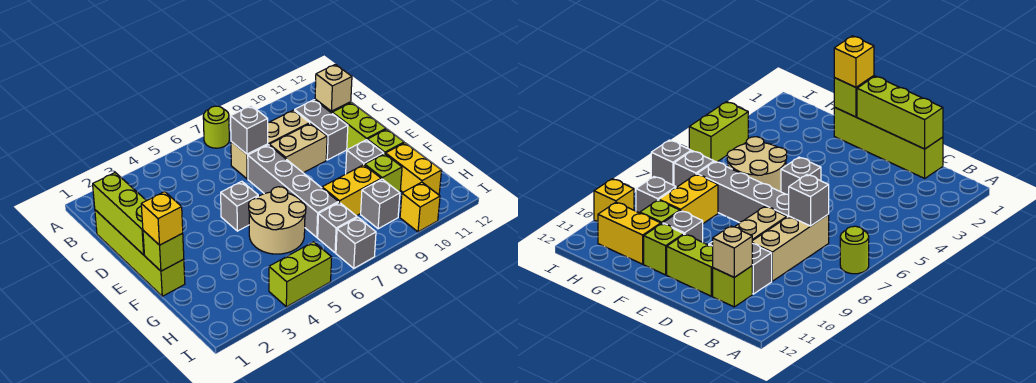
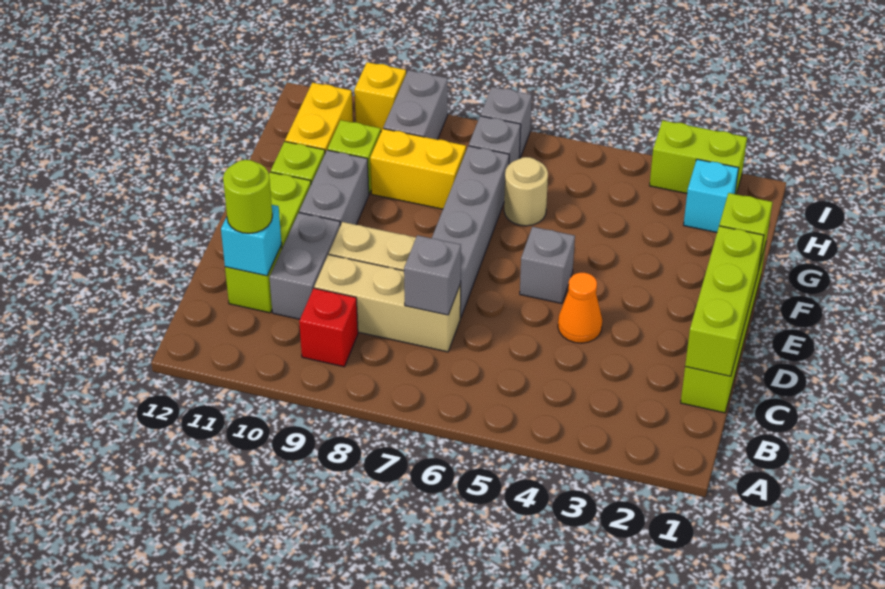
lime 1x1 round brick [203,106,229,148] -> lime 1x1 round brick moved to [223,160,272,233]
none -> red 1x1 brick [299,288,358,367]
tan 1x1 brick [315,64,352,111] -> cyan 1x1 brick [221,205,282,276]
none -> orange 1x1 cone [558,273,602,343]
yellow 1x1 brick [141,192,183,245] -> none
tan 2x2 round brick [249,187,306,254] -> tan 1x1 round brick [504,157,548,226]
grey 1x1 brick [346,140,384,174] -> grey 1x2 brick [299,150,369,225]
none -> cyan 1x1 brick [684,159,739,232]
grey 1x1 brick [361,179,400,229] -> grey 1x2 brick [383,70,448,140]
lime 1x2 brick [269,242,332,307] -> lime 1x2 brick moved to [650,120,747,194]

